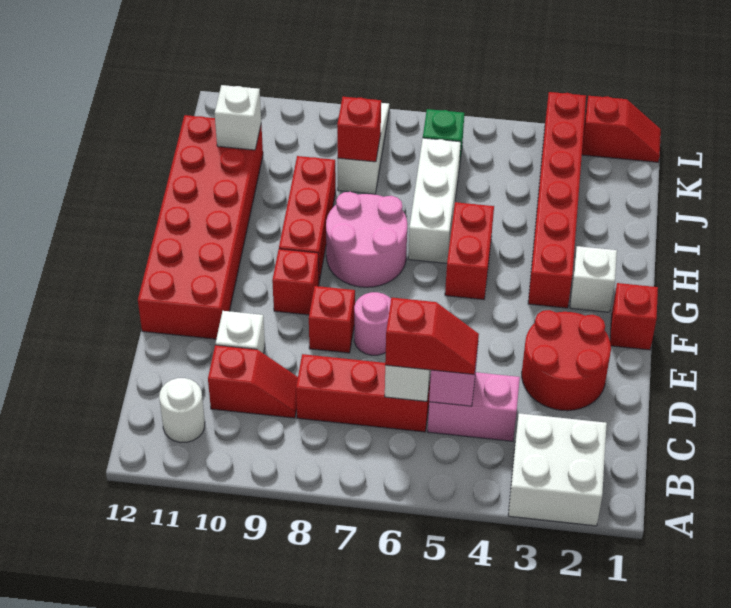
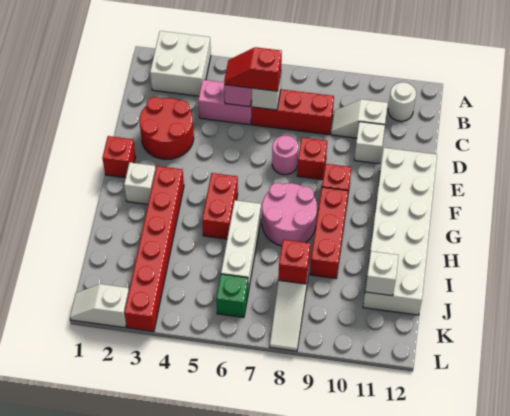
red 1x2 slope [208,345,298,418] -> white 1x2 slope [331,99,388,138]
red 2x6 brick [138,115,263,339] -> white 2x6 brick [363,148,437,315]
red 1x2 slope [582,96,661,162] -> white 1x2 slope [70,284,129,328]

